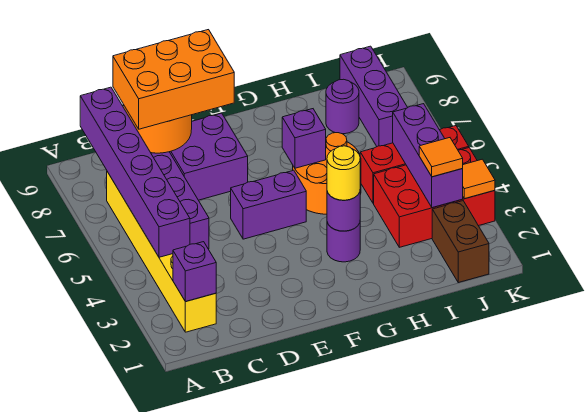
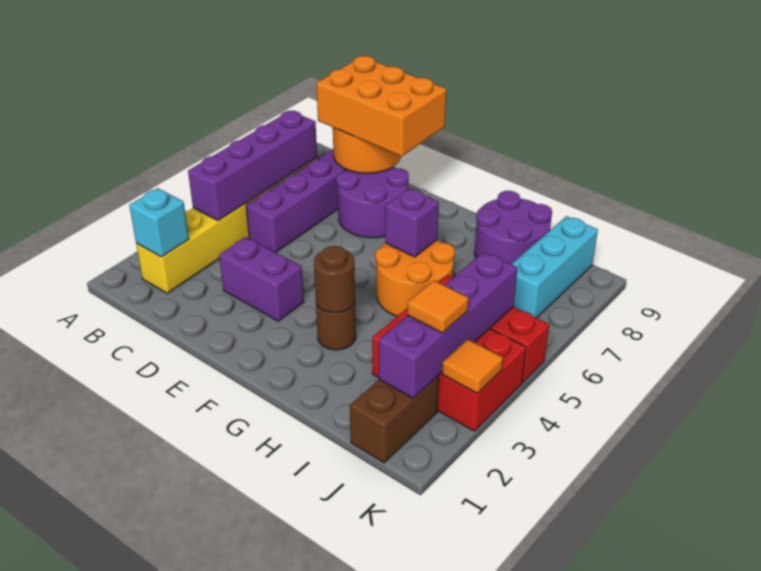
purple 1x1 brick [173,242,216,302] -> cyan 1x1 brick [129,188,189,257]
purple 1x6 brick [80,87,190,257] -> purple 1x4 brick [188,111,317,221]
purple 2x2 brick [170,113,248,200] -> purple 2x2 round brick [336,167,409,238]
purple 1x2 brick [231,170,306,239] -> purple 1x2 brick moved to [219,237,304,321]
purple 1x1 round brick [327,222,360,262] -> brown 1x1 round brick [316,303,356,350]
purple 1x1 round brick [327,192,360,231] -> brown 1x1 round brick [314,246,355,313]
yellow 1x1 round brick [327,146,360,200] -> none
purple 1x1 round brick [326,79,359,134] -> purple 2x2 round brick [474,191,552,264]
purple 1x3 brick [393,104,463,208] -> purple 1x4 brick [379,252,517,398]
purple 1x3 brick [340,46,408,146] -> cyan 1x3 brick [511,216,598,318]

